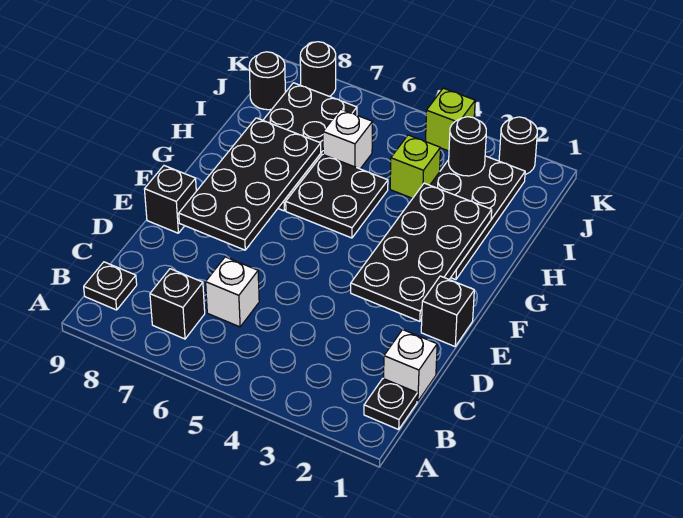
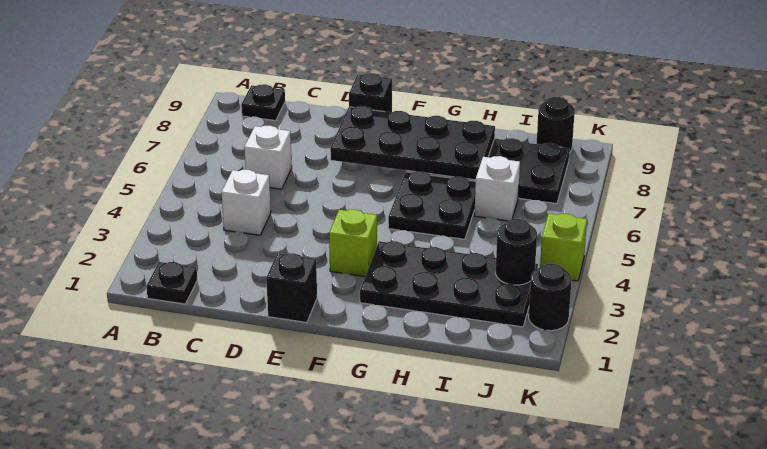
black 1x1 brick [150,269,205,339] -> none
white 1x1 brick [384,330,437,401] -> white 1x1 brick moved to [222,170,271,235]
black 2x4 plate [351,183,492,321] -> none
lime 1x1 brick [390,135,440,198] -> lime 1x1 brick moved to [329,210,377,276]
black 1x1 round brick [300,42,336,96] -> none

